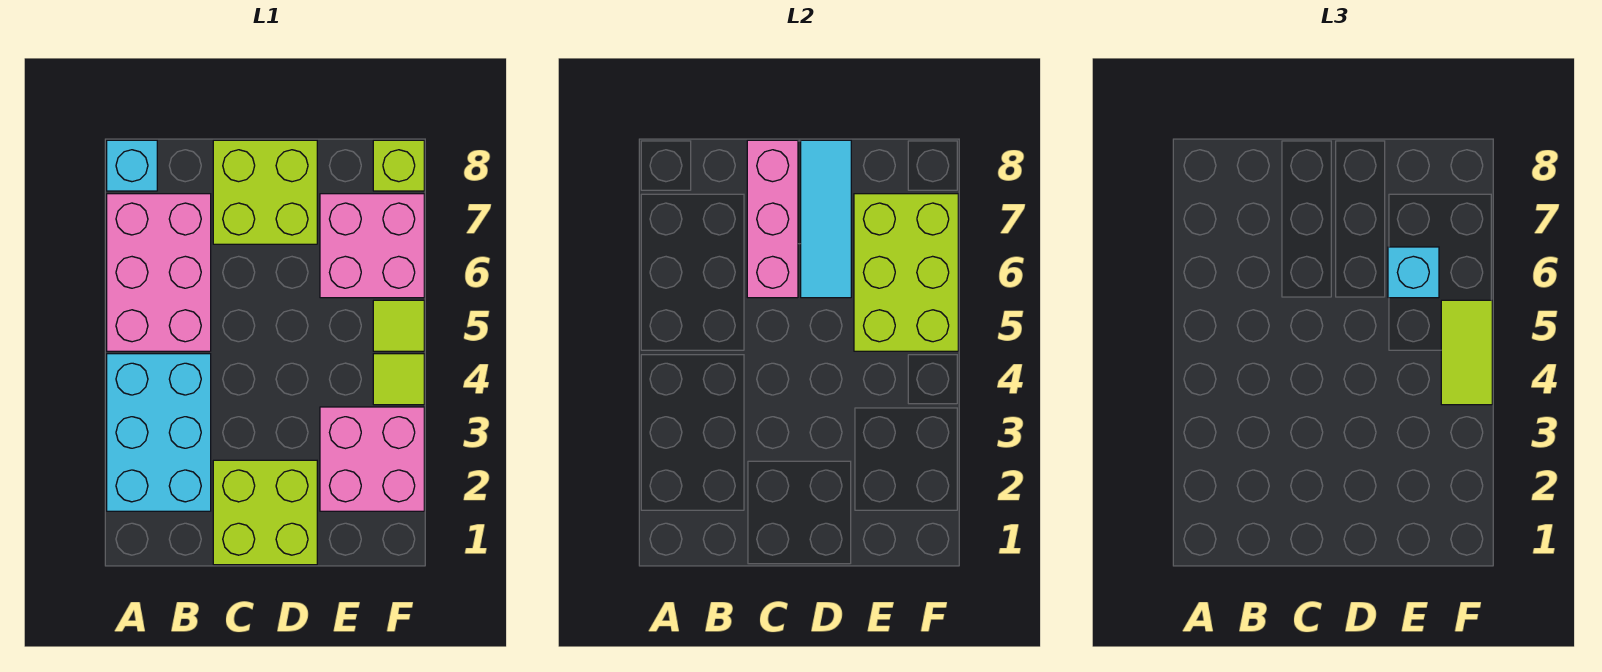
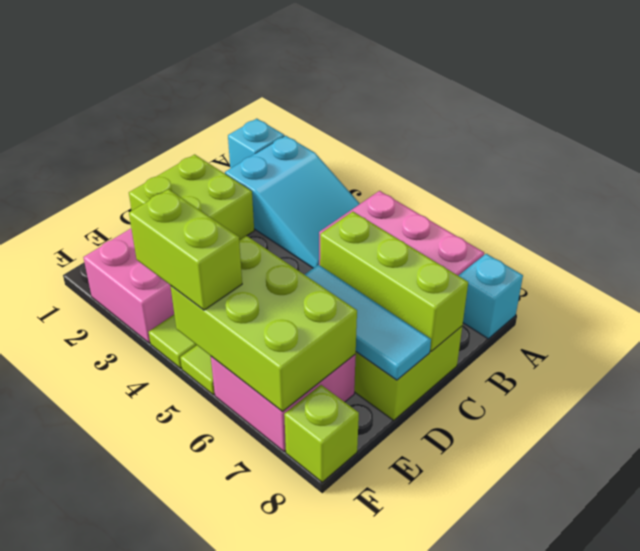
cyan 2x3 brick [107,354,211,511] -> cyan 2x3 slope [225,136,360,268]
pink 1x3 brick [747,140,798,298] -> lime 1x3 brick [320,212,468,351]
cyan 1x1 brick [1388,247,1439,298] -> cyan 1x1 brick moved to [228,119,284,168]
lime 1x2 tile [1441,300,1492,405] -> lime 1x2 brick [129,189,242,310]

